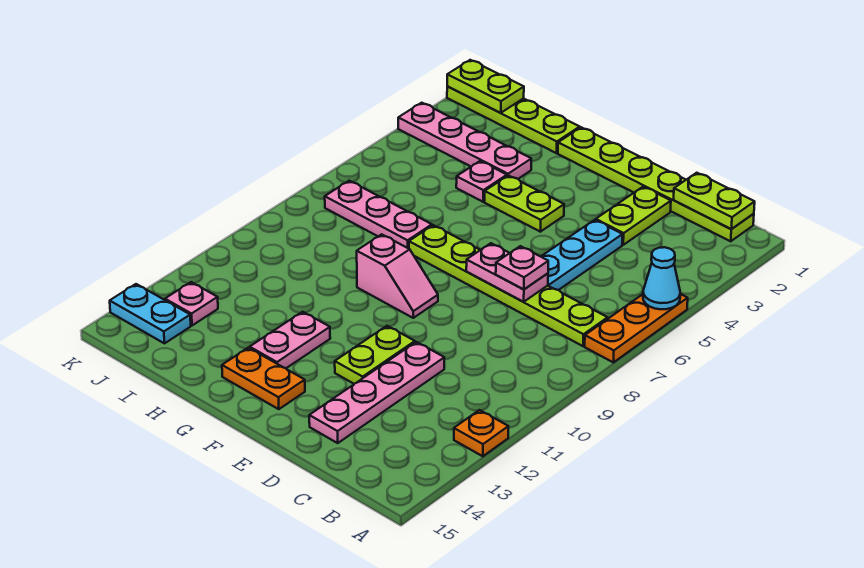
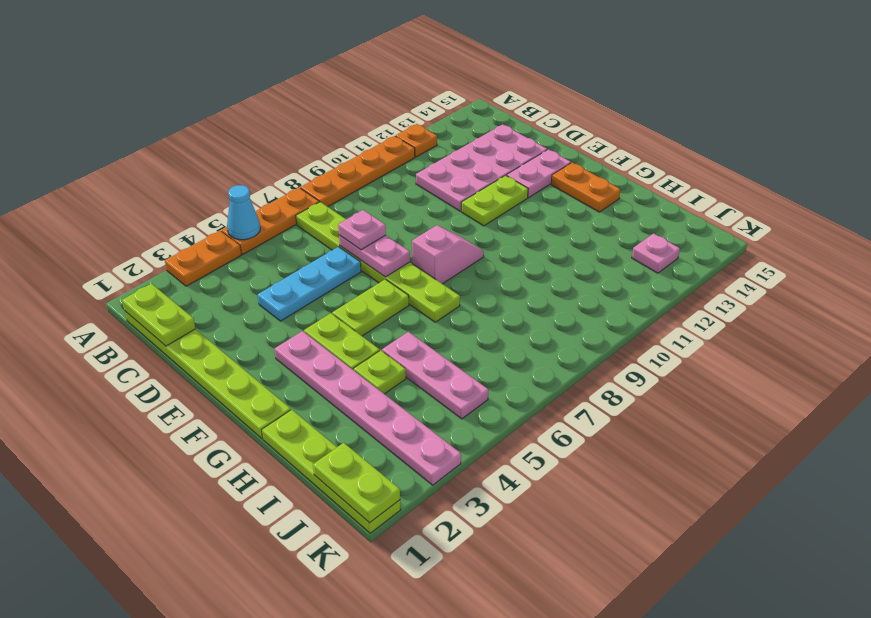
none -> orange 1x2 plate [165,231,241,286]
none -> orange 1x4 plate [300,136,415,207]
lime 1x2 plate [596,187,671,245] -> lime 1x2 plate moved to [332,279,409,336]
pink 1x4 plate [309,342,444,443] -> pink 2x4 plate [416,124,547,211]
pink 1x2 slope [357,234,438,318] -> pink 1x2 slope turned to [412,225,484,284]
pink 1x2 plate [250,312,330,368] -> pink 1x2 plate moved to [507,149,571,198]
pink 1x4 plate [398,103,531,179] -> pink 1x6 plate [275,331,461,485]
pink 1x1 plate [456,161,507,202] -> lime 1x1 plate [354,350,406,394]
pink 1x3 plate [325,181,432,249] -> pink 1x3 plate moved to [382,332,488,419]
cyan 1x2 plate [110,284,191,343] -> none

